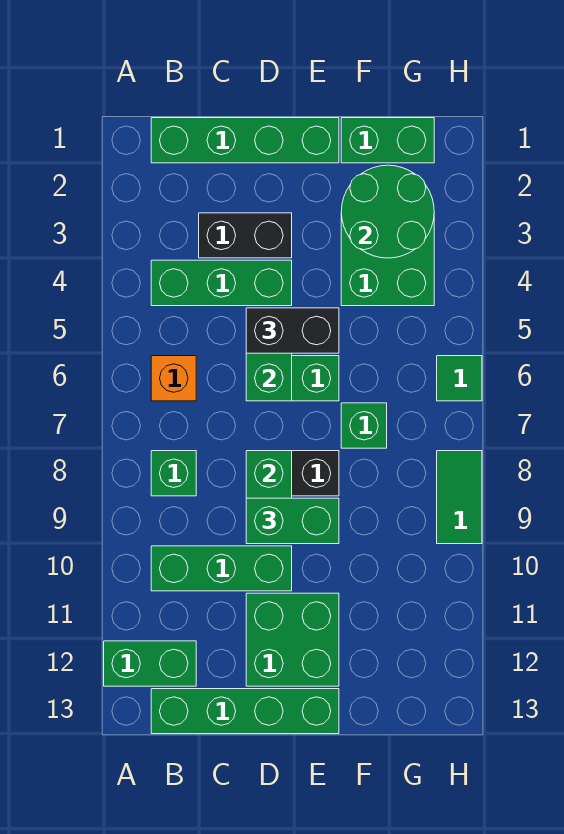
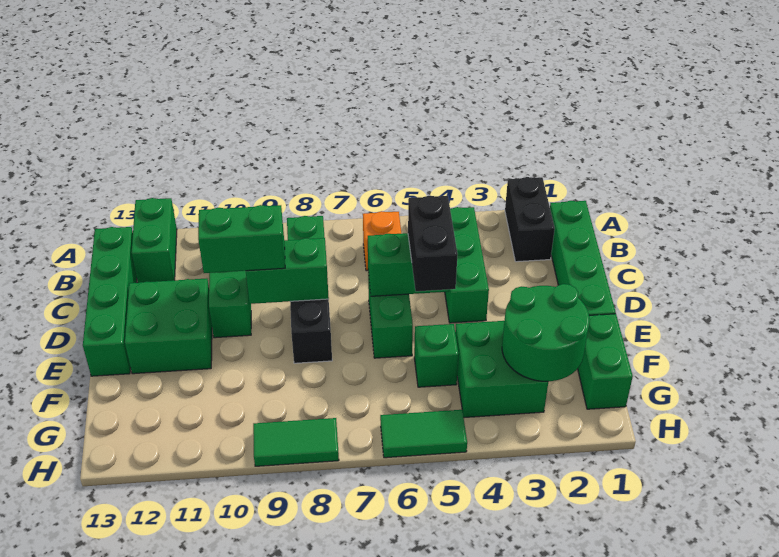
black 1x2 brick [199,213,292,258] -> black 1x2 brick moved to [505,177,555,262]
green 1x2 brick [246,498,339,544] -> green 1x2 brick turned to [198,205,285,273]
green 1x1 brick [341,403,387,448] -> green 1x1 brick moved to [414,324,459,387]
green 1x1 tile [437,356,482,401] -> green 1x2 tile [380,410,467,458]

